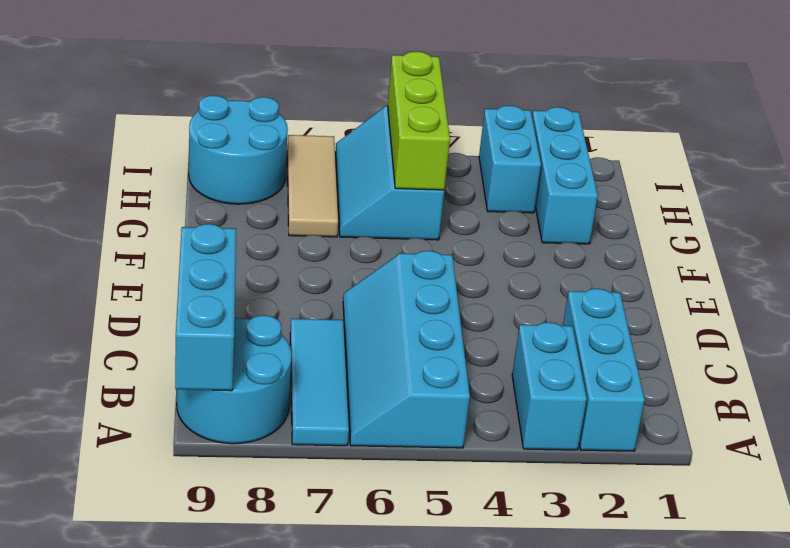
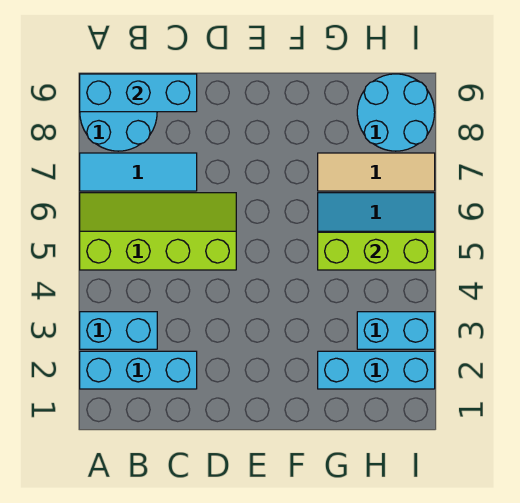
cyan 2x4 slope [343,251,470,448] -> lime 2x4 slope [80,193,236,270]

